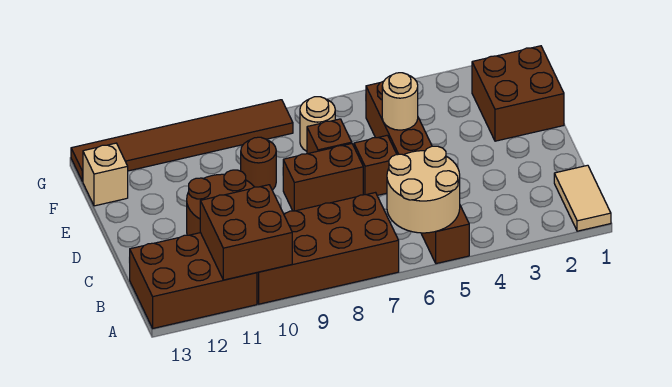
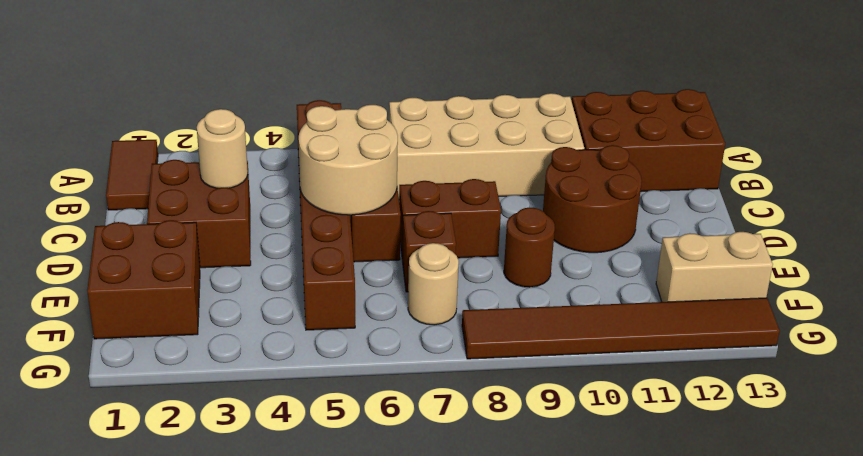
tan 1x2 tile [554,165,611,231] -> brown 1x2 tile [106,140,158,210]
tan 2x2 round brick [387,146,460,233] -> tan 2x2 round brick moved to [299,105,398,215]
brown 2x4 brick [257,193,399,304] -> tan 2x4 brick [389,93,584,197]
brown 2x2 brick [200,185,292,280] -> brown 2x2 brick moved to [147,160,251,268]
tan 1x1 round brick [382,73,418,130] -> tan 1x1 round brick moved to [197,109,248,188]
tan 1x1 brick [83,143,128,206] -> tan 1x2 brick [656,232,773,302]

